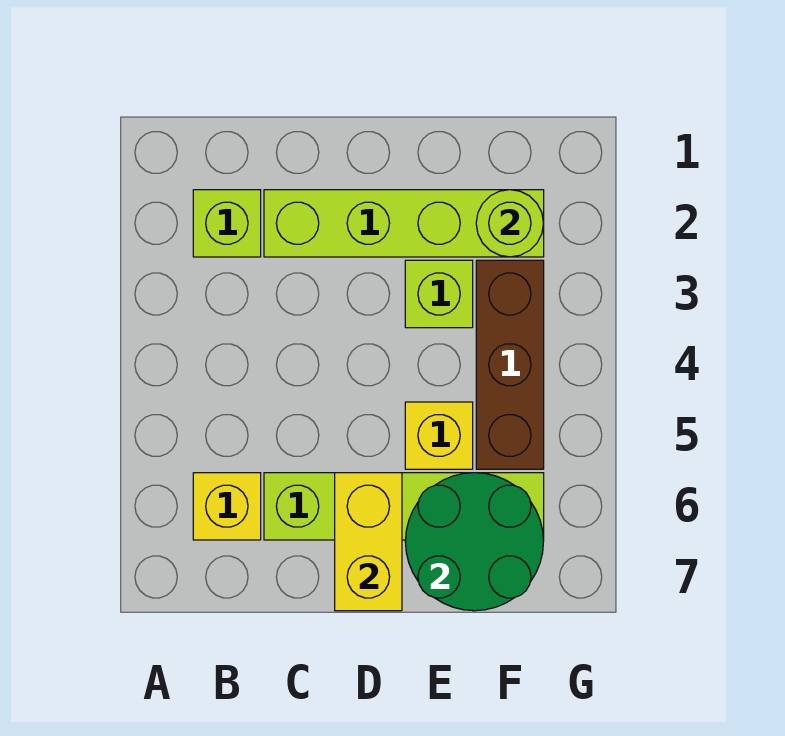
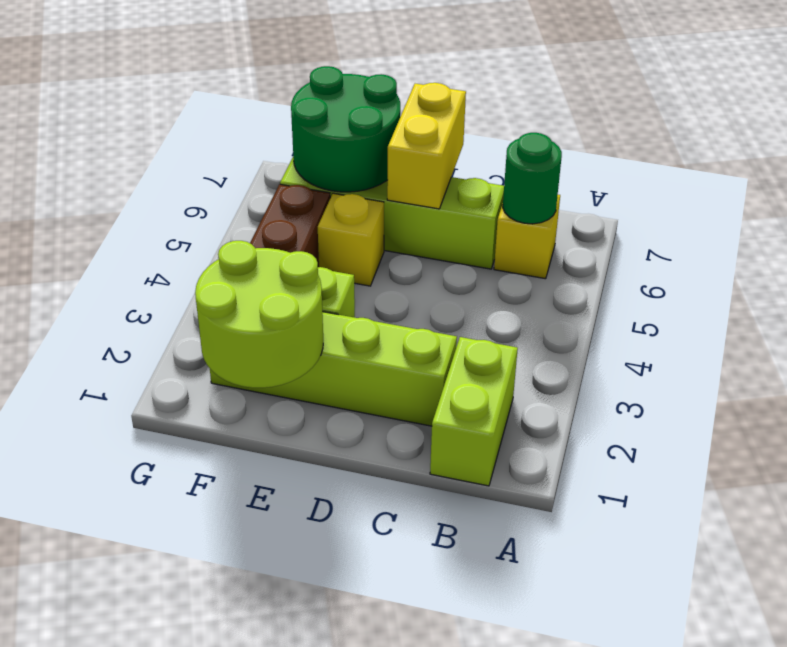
lime 1x1 brick [193,190,261,257] -> lime 1x2 brick [430,337,518,486]
none -> green 1x1 round brick [503,133,562,224]
lime 1x1 round brick [476,190,544,257] -> lime 2x2 round brick [195,241,323,388]

